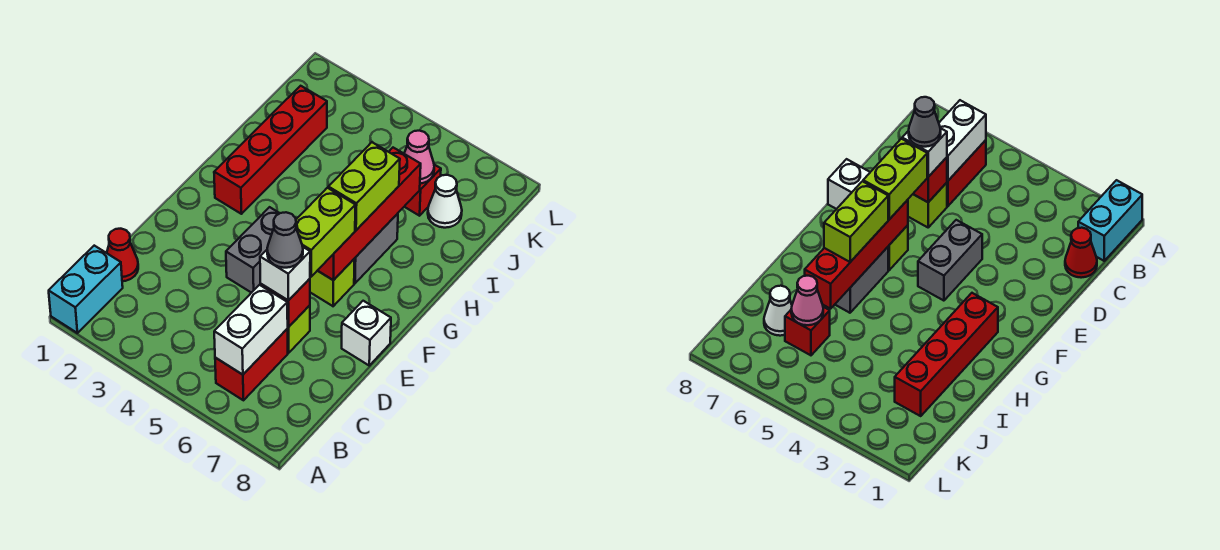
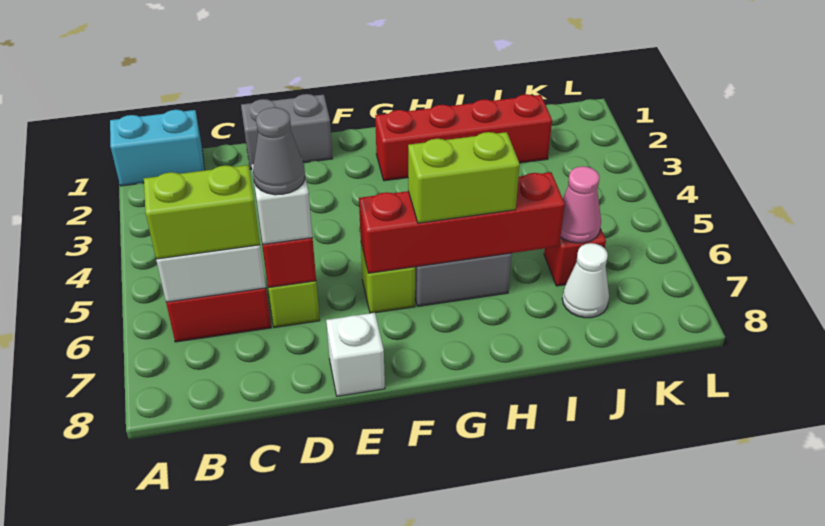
red 1x1 cone [107,229,138,281] -> none
grey 1x2 brick [226,207,280,293] -> grey 1x2 brick moved to [241,94,332,169]
lime 1x2 brick [296,188,355,277] -> lime 1x2 brick moved to [144,165,260,259]

